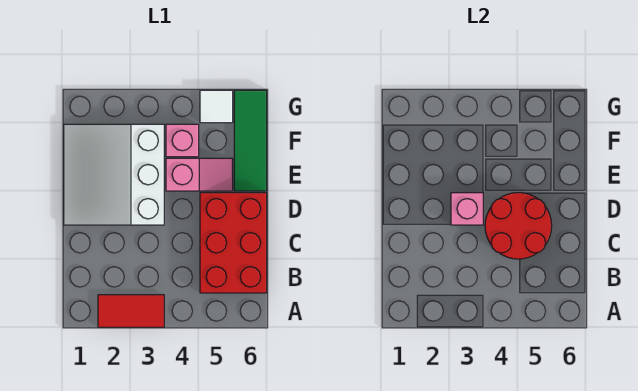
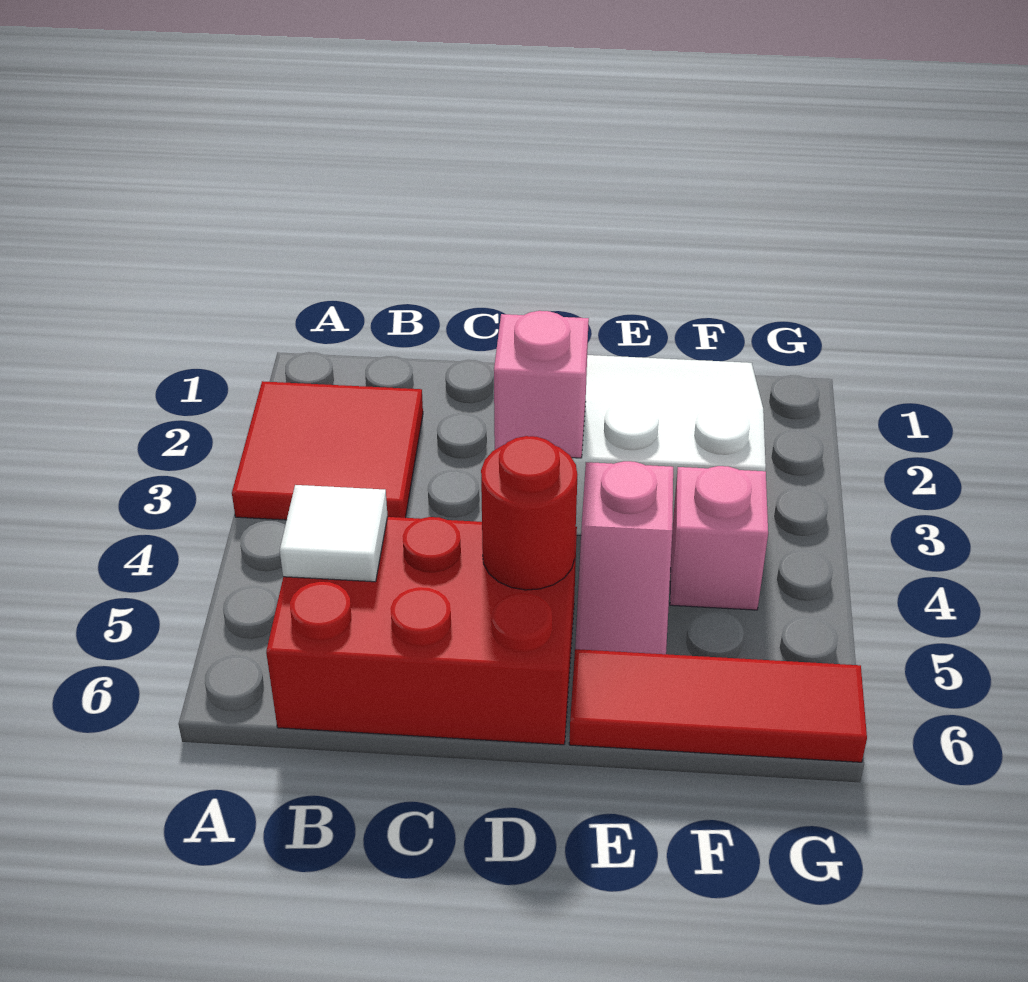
red 1x2 tile [98,295,164,327] -> red 2x2 tile [232,381,423,520]
red 2x2 round brick [485,193,552,259] -> red 1x1 round brick [481,436,577,590]
green 1x3 tile [234,90,267,191] -> red 1x3 tile [569,649,867,762]
white 1x1 tile [200,90,233,123] -> white 1x1 tile moved to [280,485,388,582]

